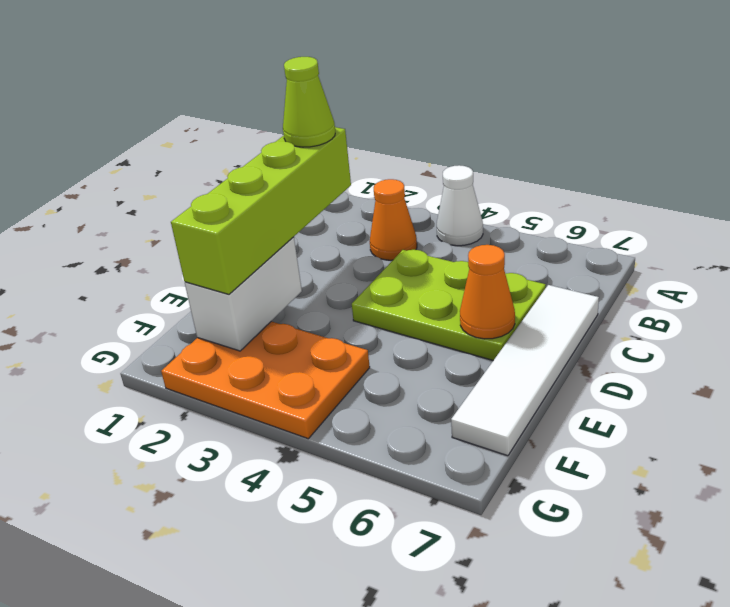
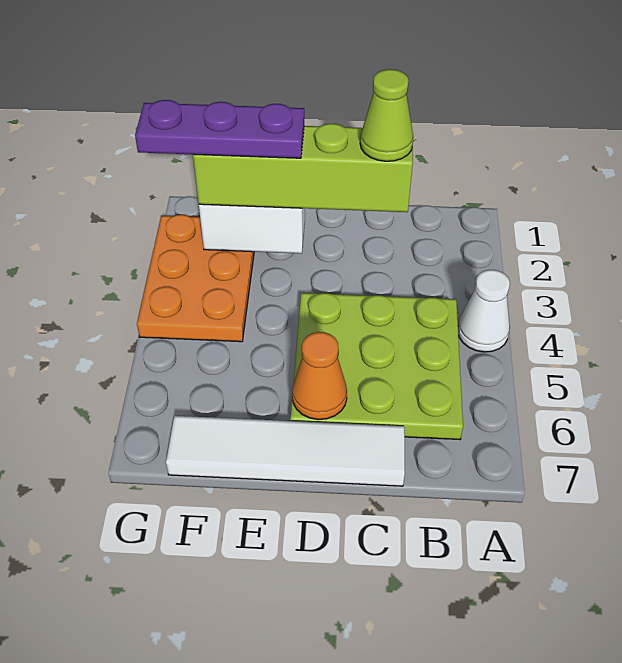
orange 1x1 cone [370,179,417,260] -> none
lime 2x3 plate [352,250,546,360] -> lime 3x3 plate [290,293,463,440]
none -> purple 1x3 plate [135,100,304,158]

